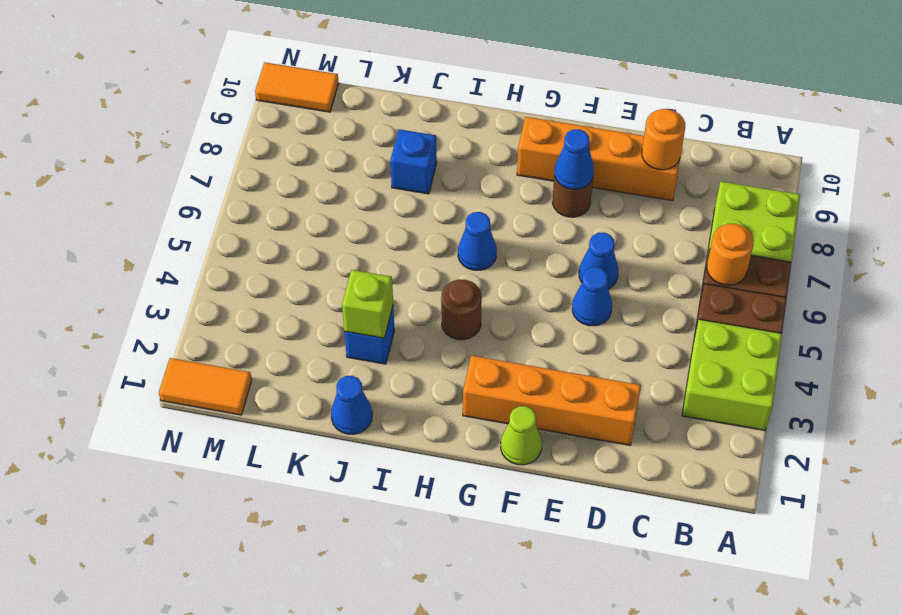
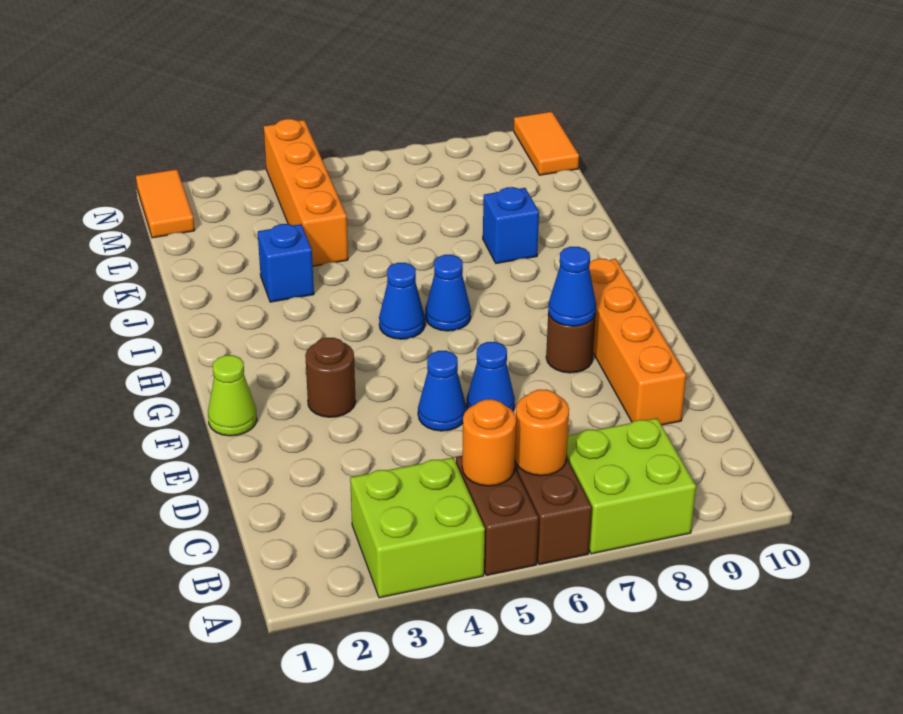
orange 1x4 brick [463,355,641,445] -> orange 1x4 brick moved to [264,119,348,266]
orange 1x1 round brick [642,109,685,170] -> orange 1x1 round brick moved to [462,399,516,486]
brown 1x1 round brick [441,279,482,340] -> brown 1x1 round brick moved to [305,338,356,417]
blue 1x1 cone [331,376,372,434] -> blue 1x1 cone moved to [379,263,425,339]
lime 1x1 brick [342,270,393,338] -> none

